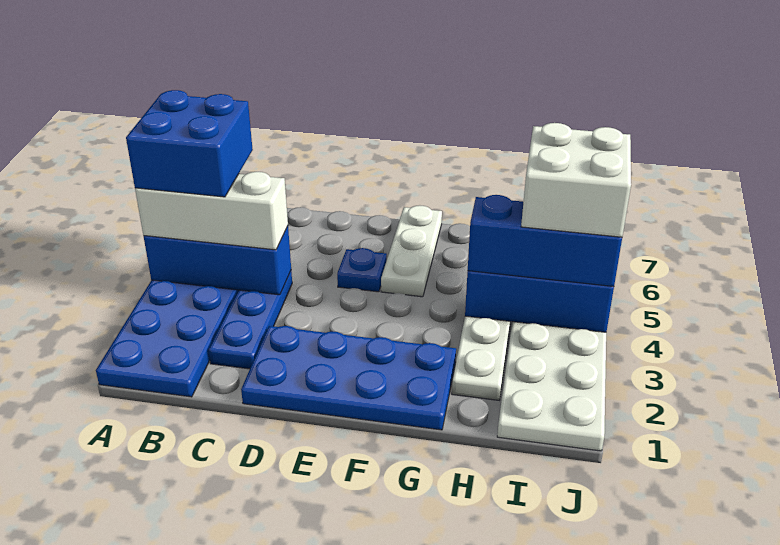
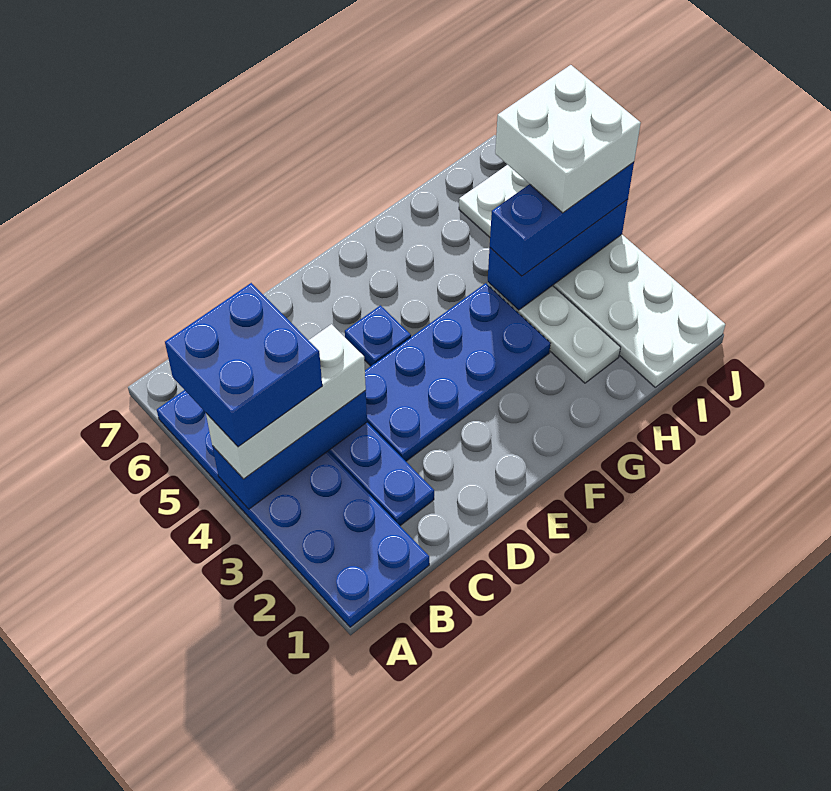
blue 2x4 plate [241,326,456,430] -> blue 2x4 plate moved to [365,283,550,461]
white 1x3 plate [381,205,442,297] -> none

